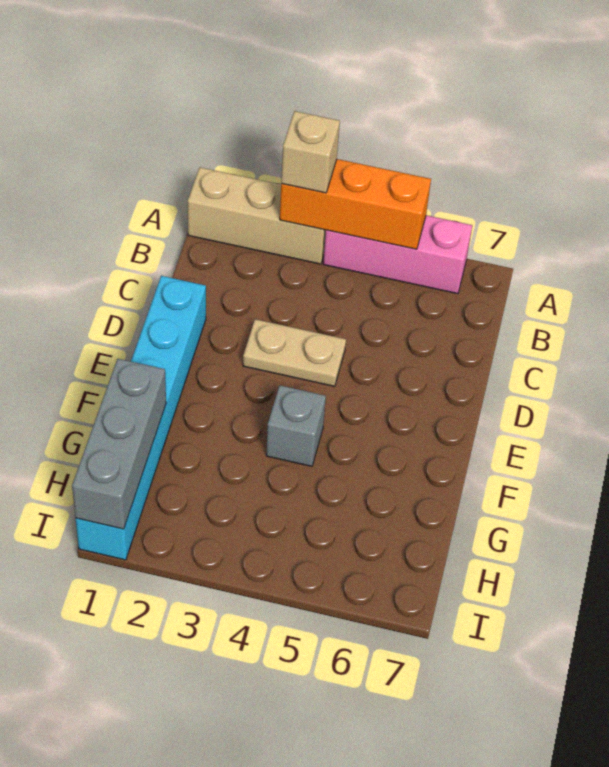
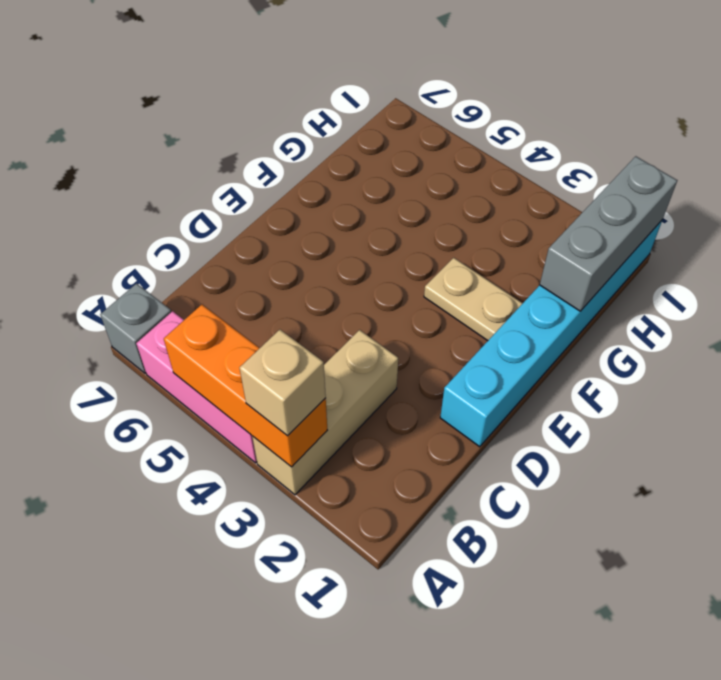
tan 1x3 brick [188,167,326,264] -> tan 1x3 brick turned to [252,330,398,495]
tan 1x2 plate [243,319,346,386] -> tan 1x2 plate moved to [424,258,523,341]
grey 1x1 brick [266,385,326,466] -> grey 1x1 brick moved to [100,284,171,373]

